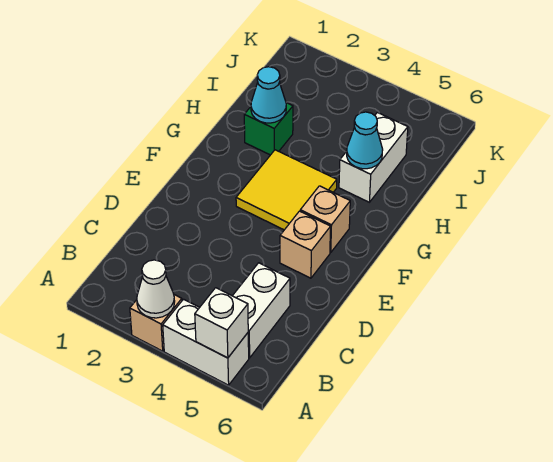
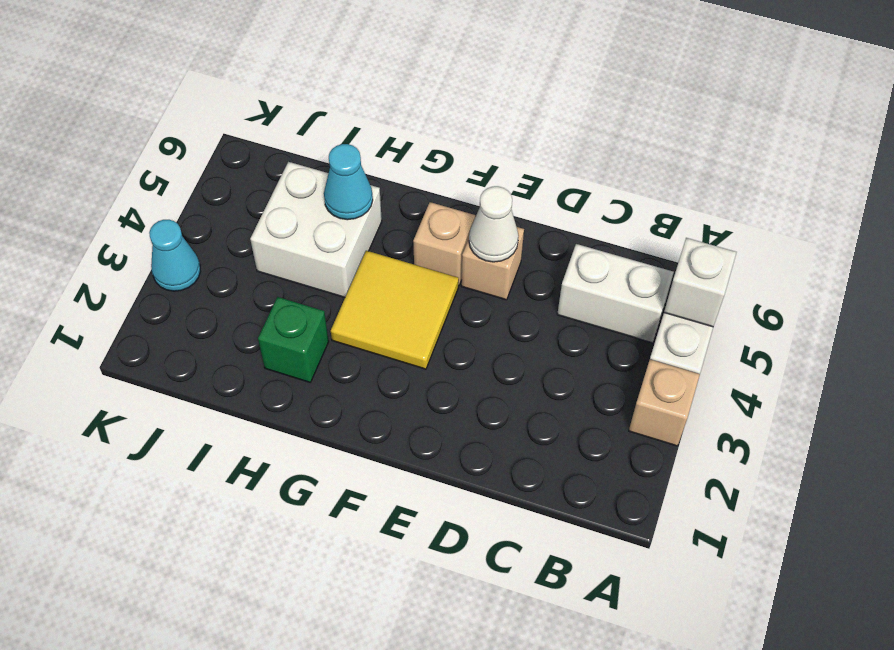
white 1x1 cone [137,260,175,318] -> white 1x1 cone moved to [469,186,519,262]
cyan 1x1 cone [251,67,286,123] -> cyan 1x1 cone moved to [149,220,200,291]
white 1x2 brick [339,112,408,202] -> white 2x2 brick [250,162,382,297]

